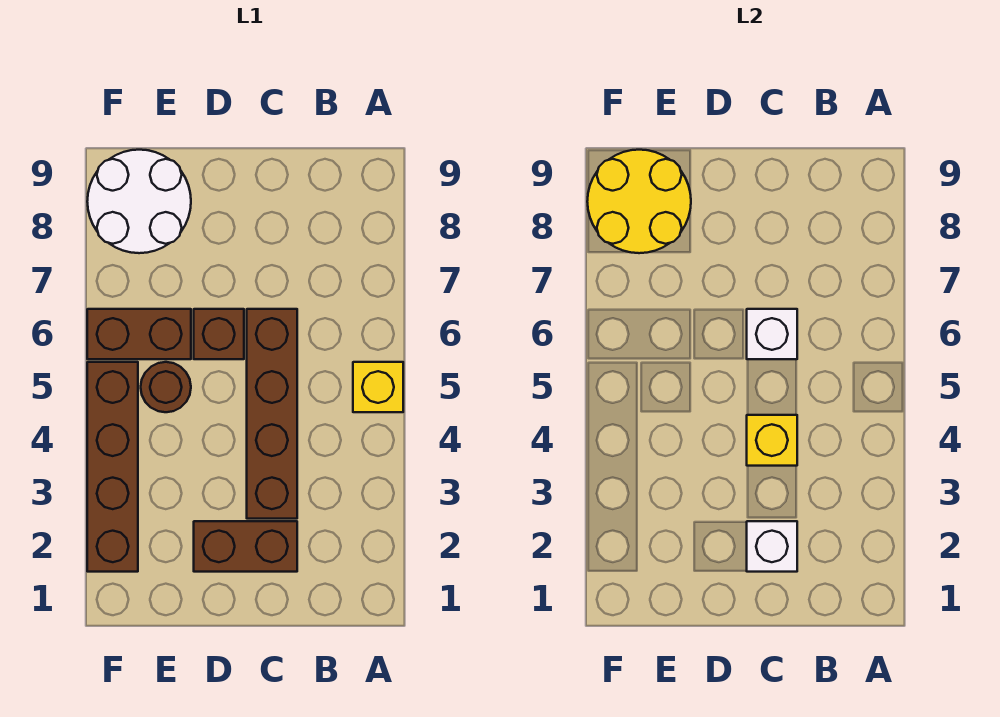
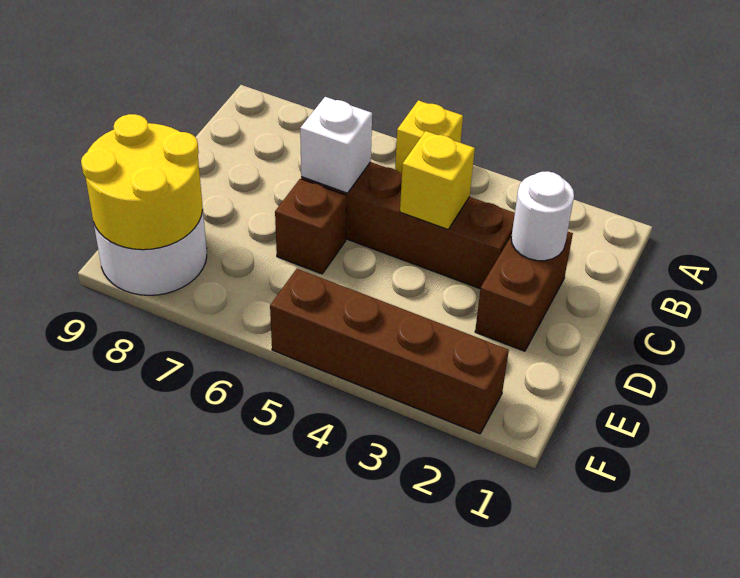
white 1x1 brick [747,521,797,572] -> white 1x1 round brick [511,171,574,261]
brown 1x1 round brick [141,362,191,412] -> none
brown 1x2 brick [87,309,191,359] -> none

